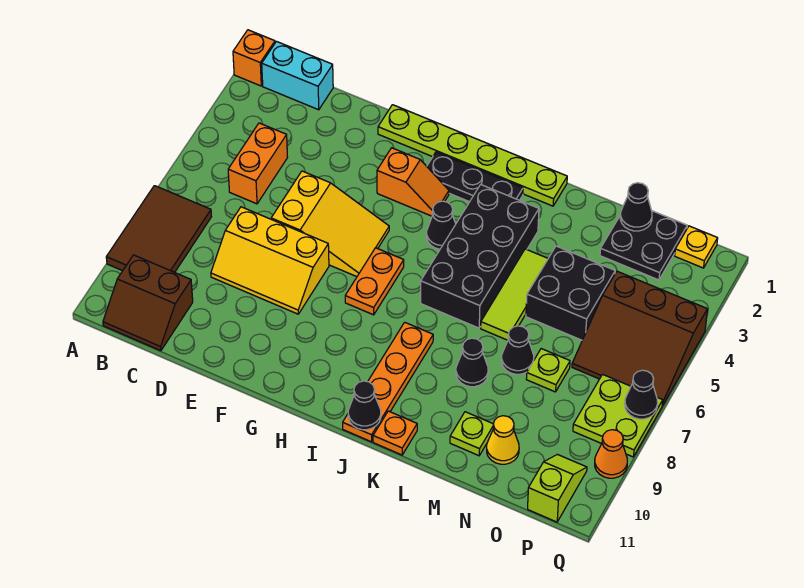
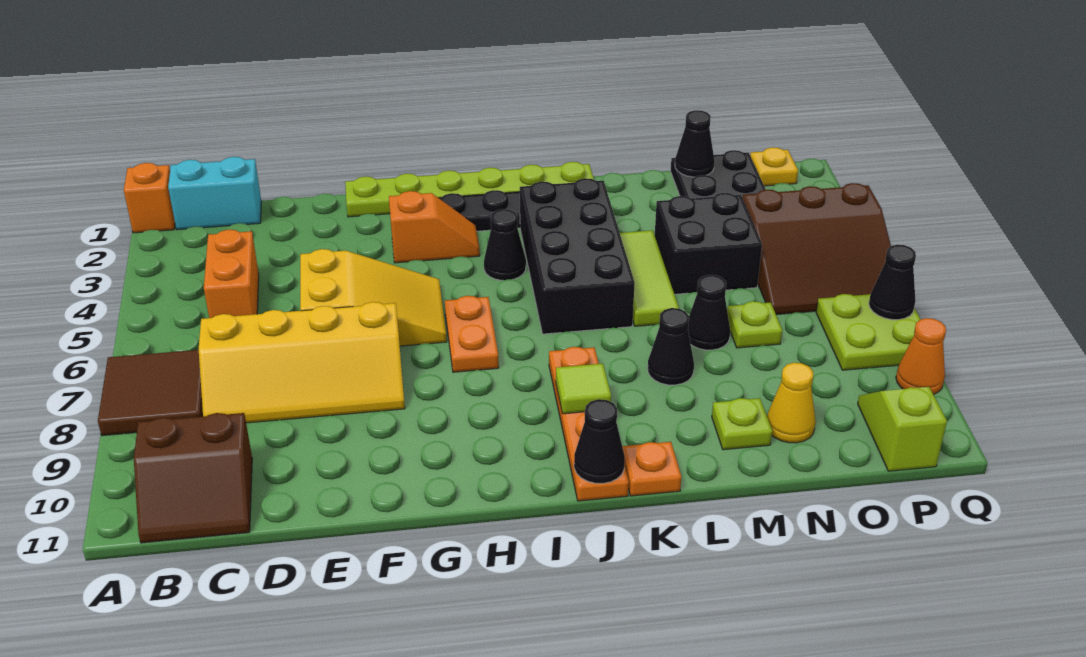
brown 2x3 tile [106,186,212,272] -> brown 2x2 tile [98,350,203,436]
yellow 2x3 slope [211,207,329,314] -> yellow 2x4 slope [199,302,405,423]
none -> lime 1x1 tile [556,363,611,414]

